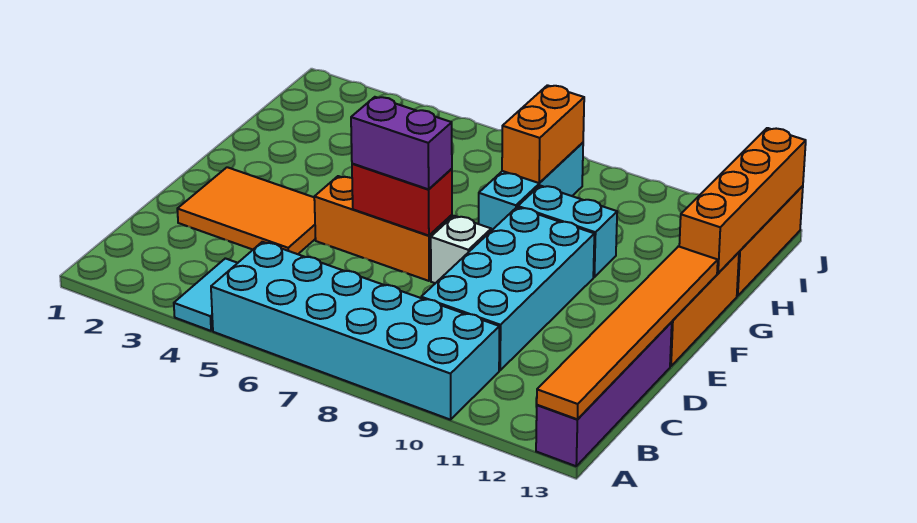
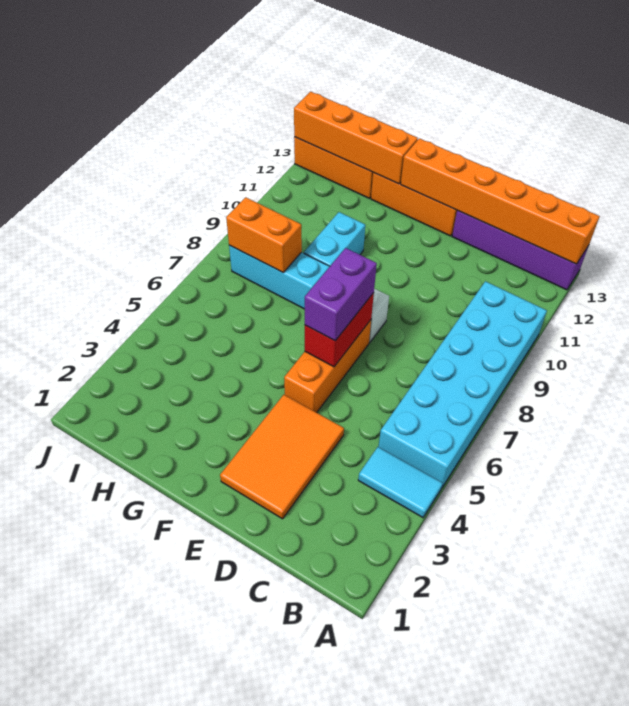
orange 1x6 tile [537,246,718,419] -> orange 1x6 brick [401,138,600,264]
cyan 2x4 brick [421,207,594,370] -> none

